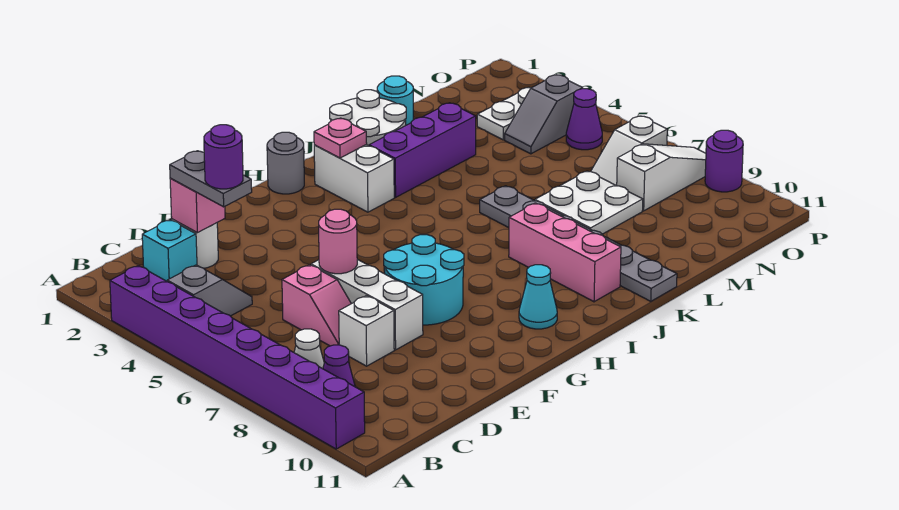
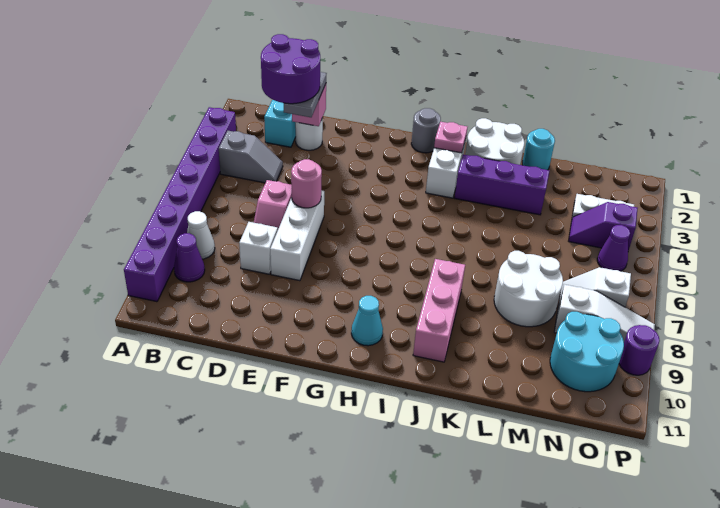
purple 1x1 round brick [204,125,243,189] -> purple 2x2 round brick [261,34,320,104]
cyan 2x2 round brick [384,235,464,325] -> cyan 2x2 round brick moved to [550,312,624,392]
grey 1x6 plate [480,186,677,301] -> none
white 2x2 plate [535,171,643,234] -> white 2x2 round brick [494,251,563,327]
grey 1x2 slope [505,75,583,154] -> purple 1x2 slope [569,202,638,251]

